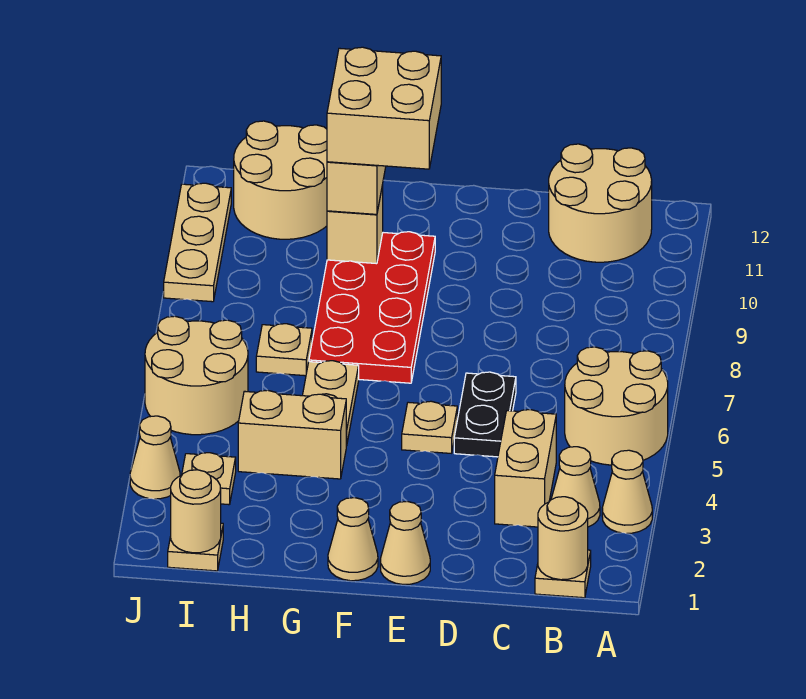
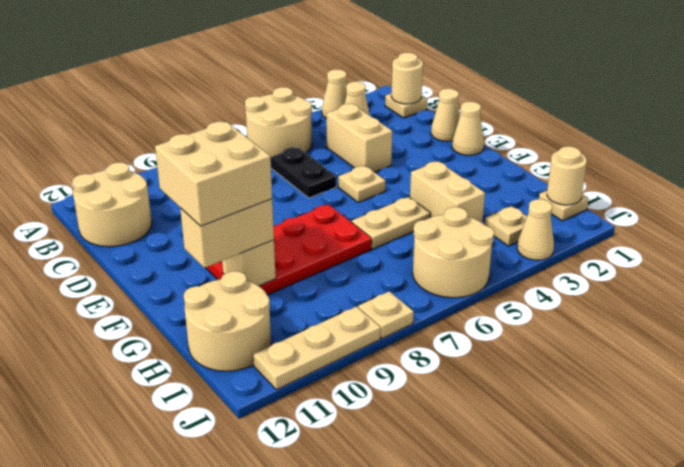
tan 1x2 brick [495,410,556,527] -> tan 1x2 brick turned to [326,104,392,172]
black 1x2 plate [454,372,516,457] -> black 1x2 plate turned to [271,147,336,198]
tan 1x1 cone [328,498,378,581] -> tan 1x1 cone moved to [431,89,460,141]
tan 1x1 plate [256,324,312,376] -> tan 1x1 plate moved to [358,291,414,338]

